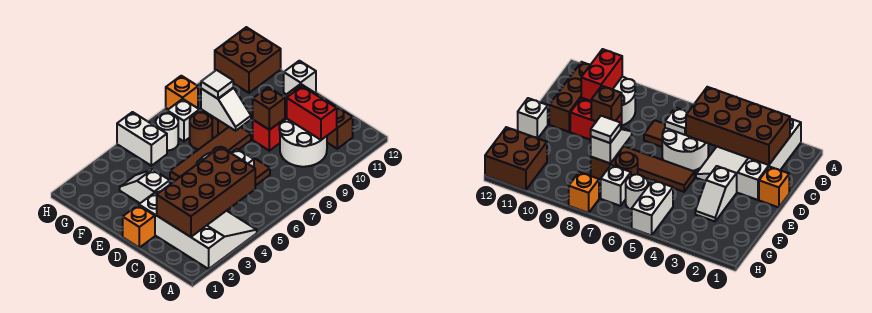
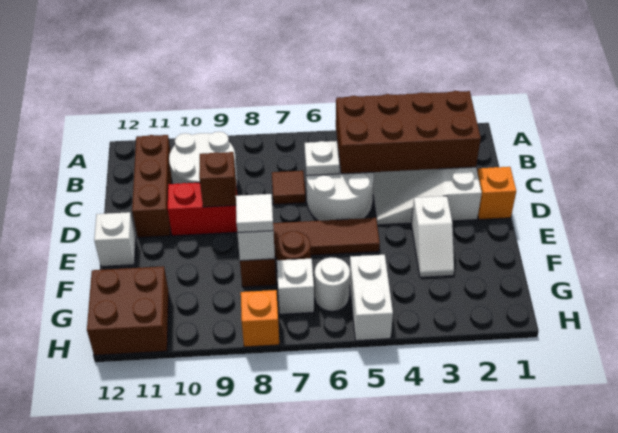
red 1x2 brick [287,86,337,140] -> none

